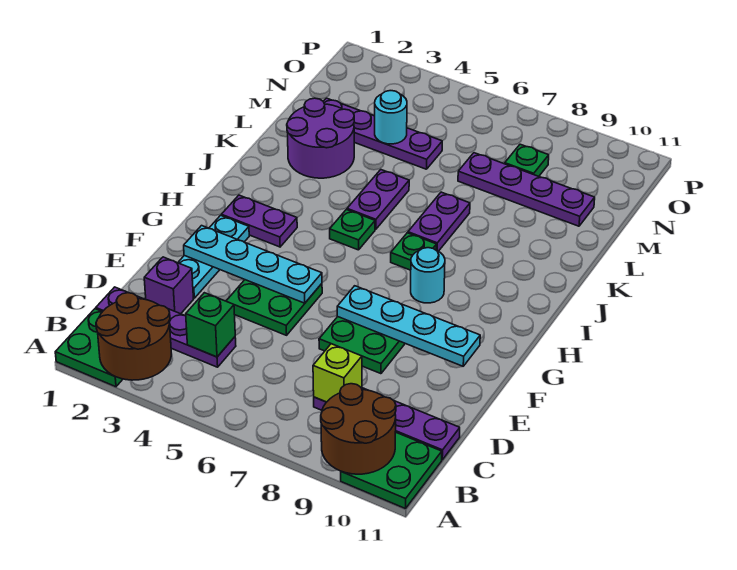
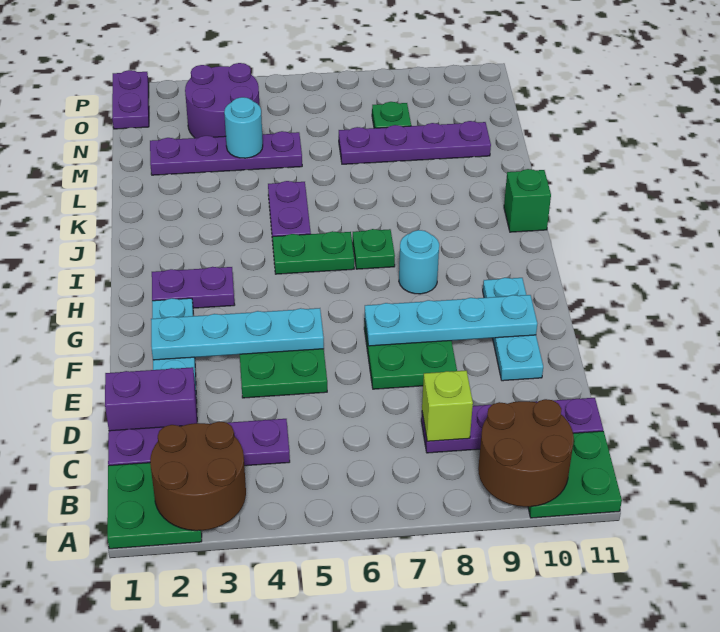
green 1x1 brick [186,293,235,357] -> green 1x1 brick moved to [504,169,551,232]
purple 1x1 brick [144,257,193,314] -> purple 1x2 brick [105,367,197,431]
none -> cyan 1x3 plate [483,278,543,381]
green 1x1 plate [330,210,375,250] -> green 1x2 plate [273,231,354,274]
purple 1x2 plate [408,192,470,251] -> purple 1x2 plate moved to [112,70,149,129]
purple 2x2 round brick [287,98,354,178] -> purple 2x2 round brick moved to [185,63,259,138]

